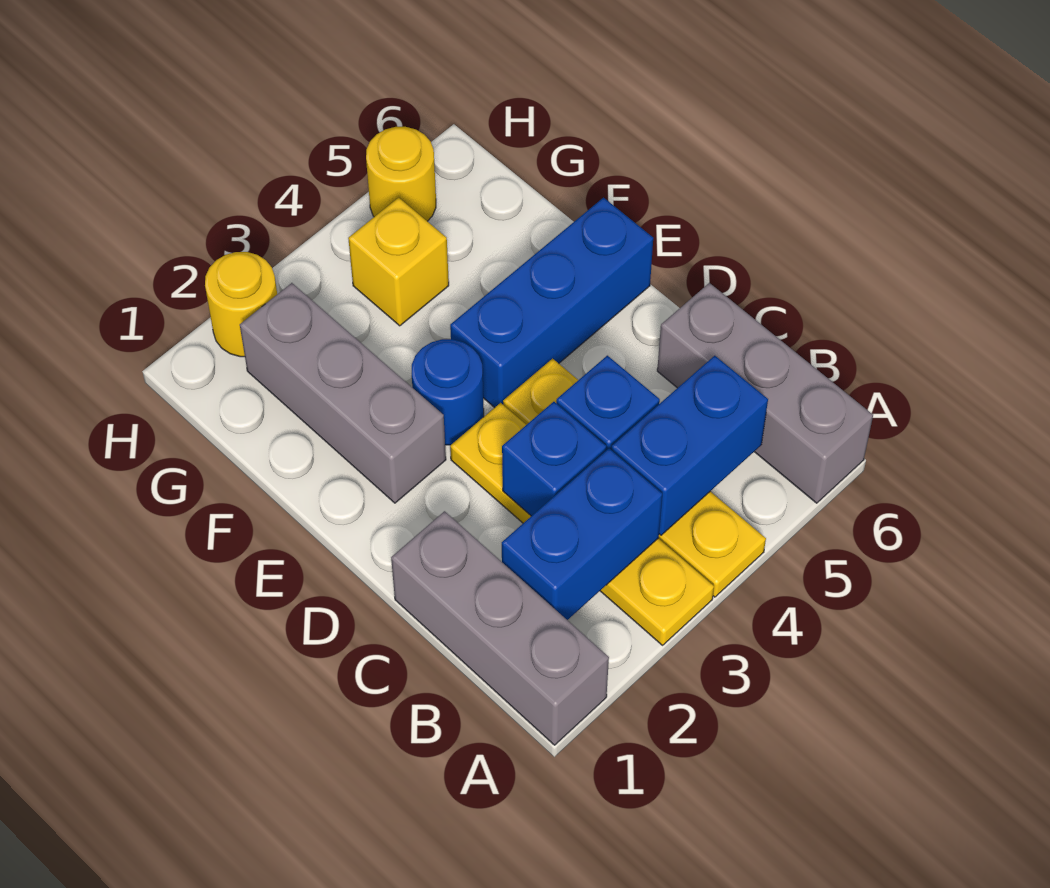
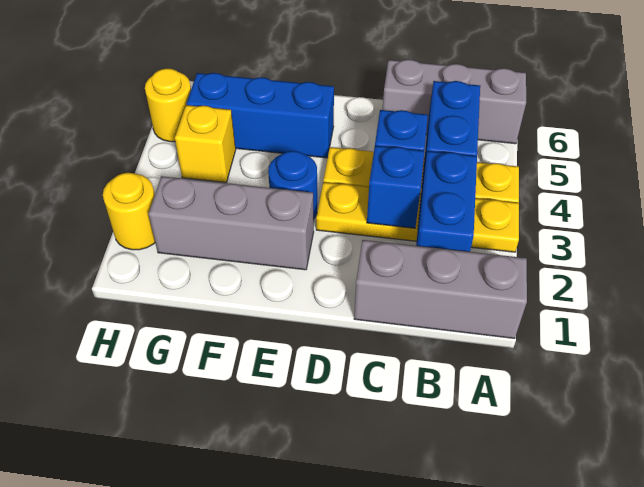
blue 1x3 brick [450,198,653,408] -> blue 1x3 brick turned to [187,73,334,158]

